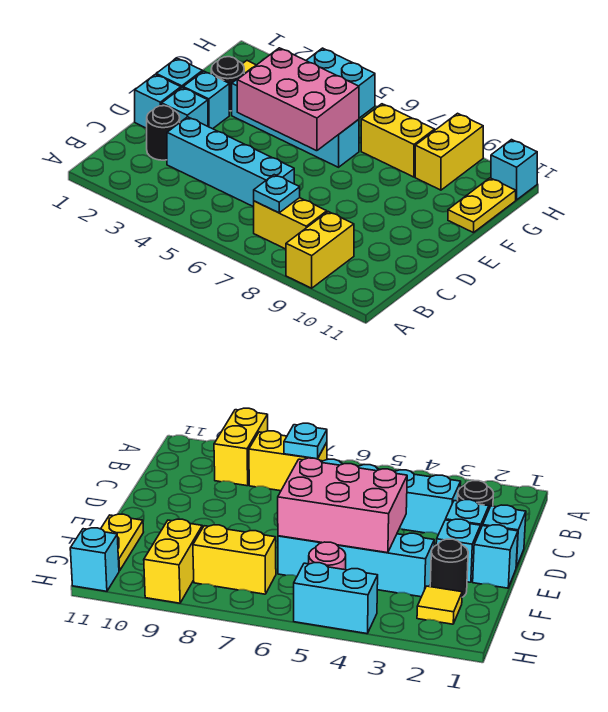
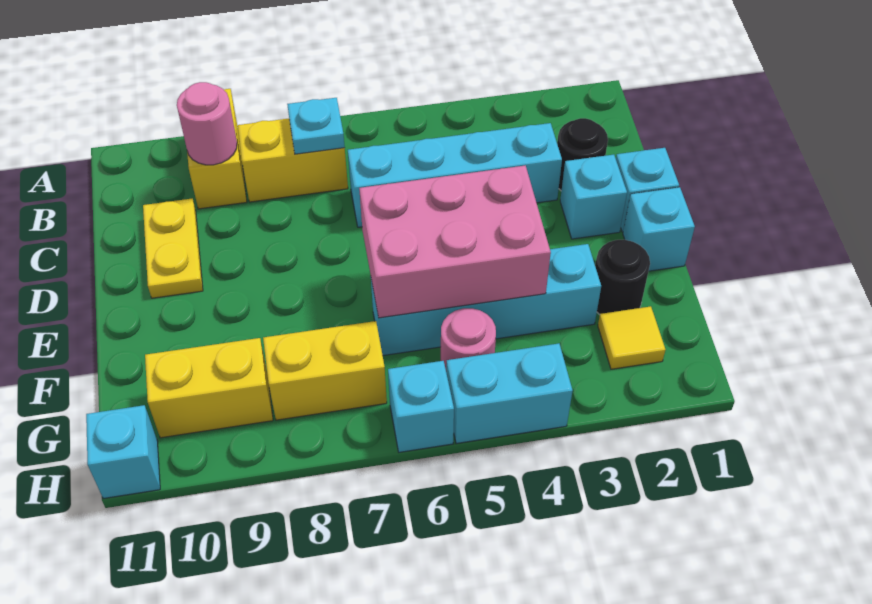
none -> pink 1x1 round brick [177,82,237,165]
cyan 1x1 brick [183,71,229,129] -> cyan 1x1 brick moved to [388,361,454,452]
yellow 1x2 plate [448,178,516,233] -> yellow 1x2 plate moved to [143,198,203,298]
yellow 1x2 brick [415,113,483,190] -> yellow 1x2 brick turned to [145,338,273,438]

